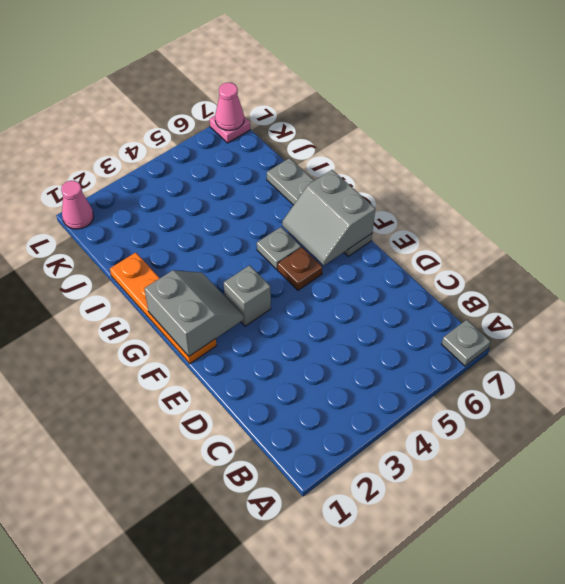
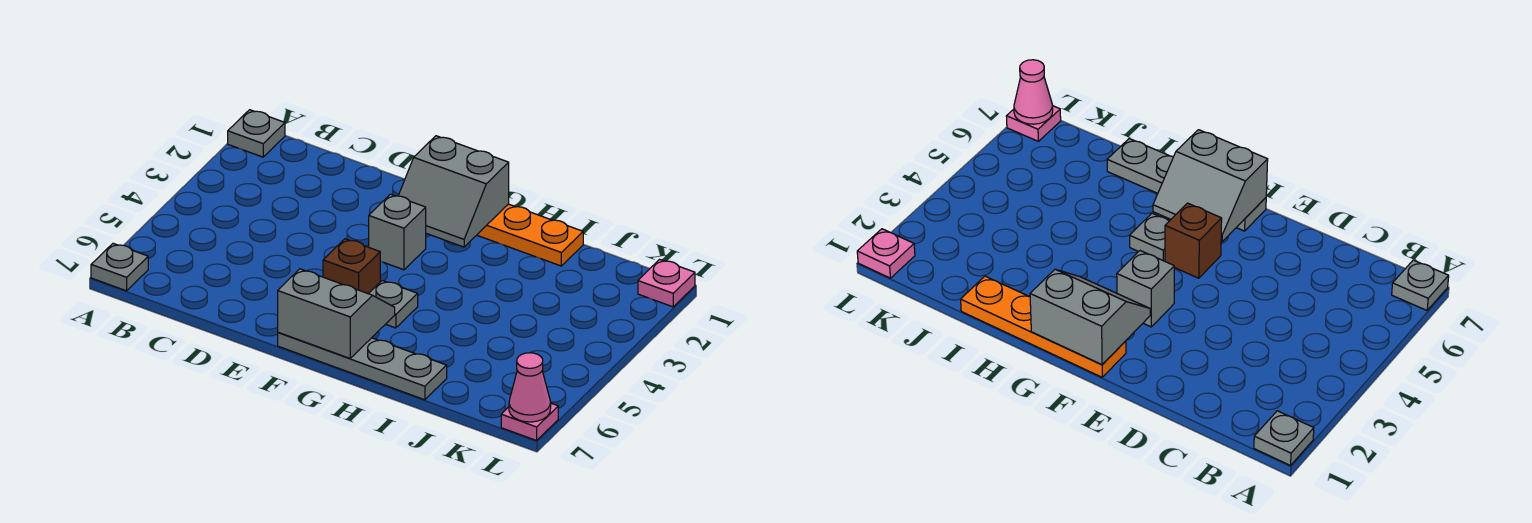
none -> grey 1x1 plate [228,110,285,157]
brown 1x1 plate [278,247,323,290] -> brown 1x1 brick [323,239,380,294]
pink 1x1 cone [61,181,94,229] -> pink 1x1 plate [638,259,695,307]

